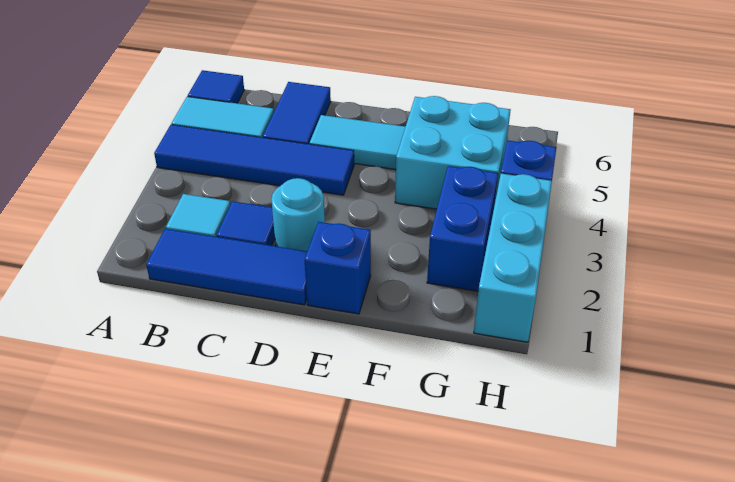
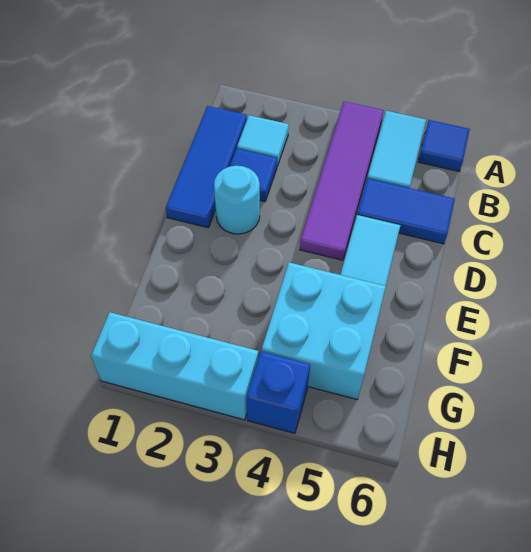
blue 1x4 tile [154,125,354,195] -> purple 1x4 tile [300,102,384,260]
blue 1x1 brick [304,222,371,314] -> none
blue 1x2 brick [427,166,498,291] -> none

